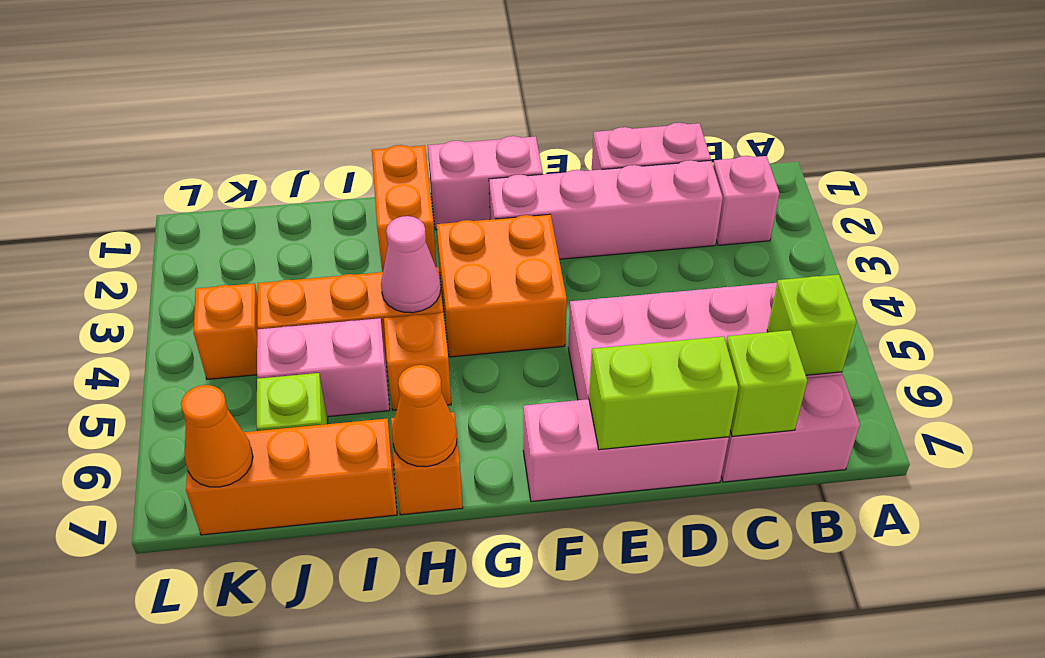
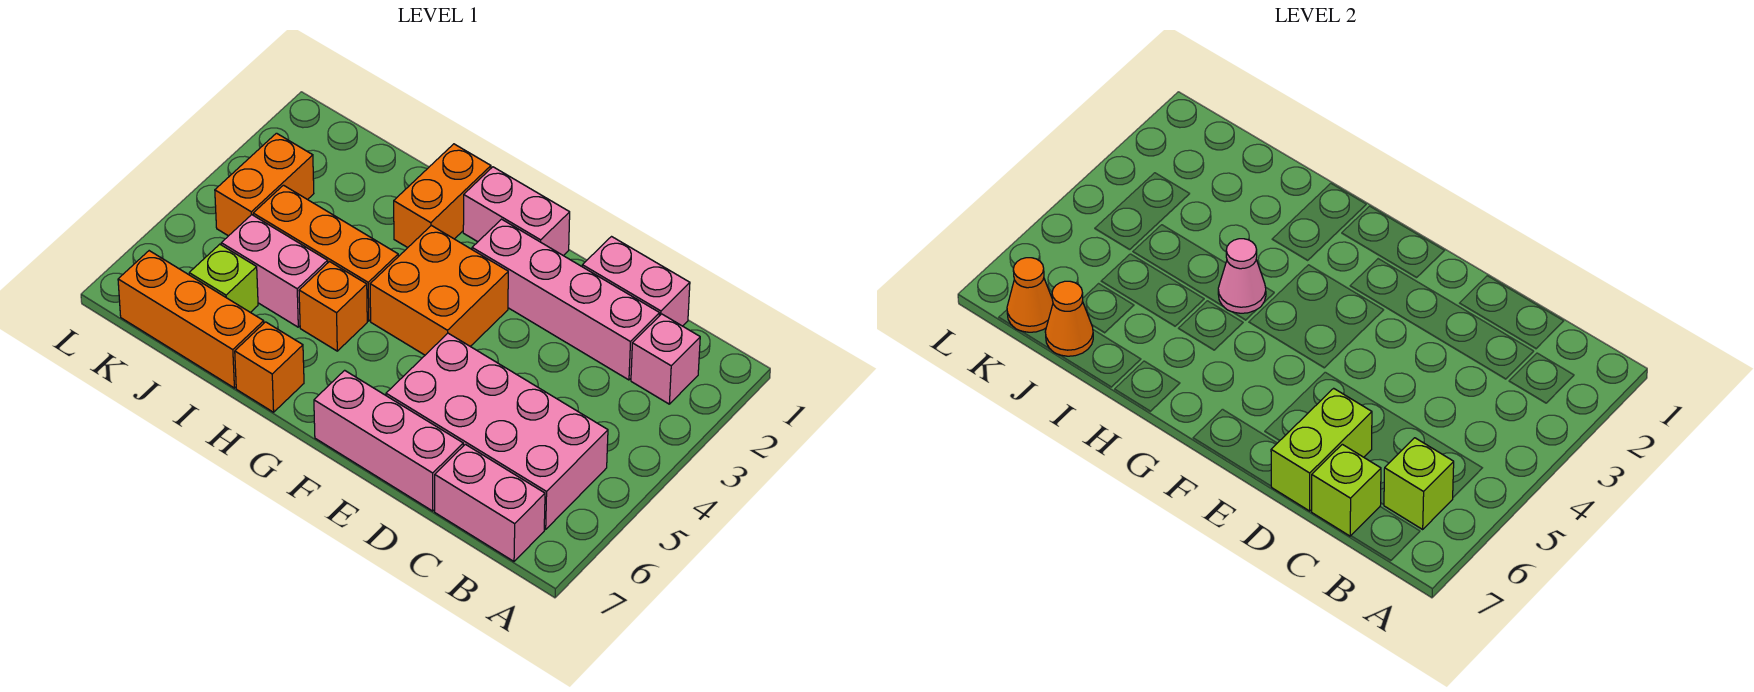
lime 1x2 brick [589,336,738,450] -> lime 1x2 brick turned to [1271,388,1372,511]
orange 1x1 cone [392,365,457,467] -> orange 1x1 cone moved to [1045,281,1093,356]
orange 1x1 brick [194,283,258,379] -> orange 1x2 brick [215,133,314,236]

